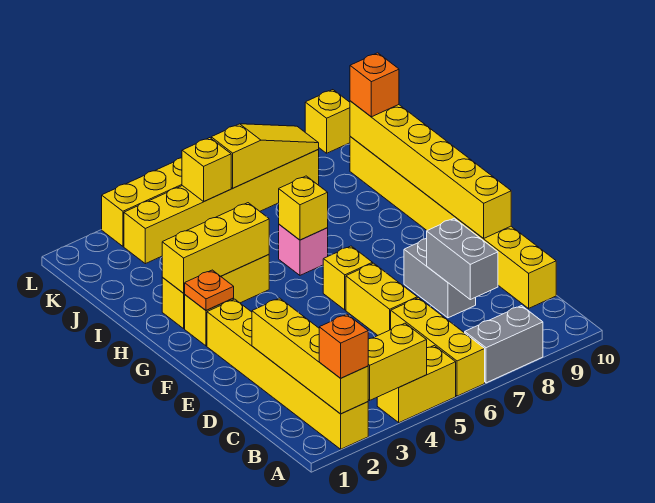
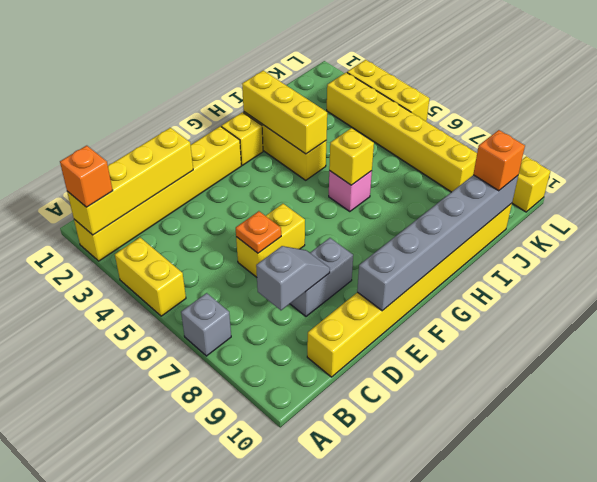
yellow 1x2 brick [368,323,427,400] -> none
yellow 1x3 brick [391,298,485,396] -> none
grey 1x2 brick [465,306,543,383] -> grey 1x1 brick [181,293,231,356]
grey 1x2 brick [427,218,498,300] -> grey 1x2 slope [256,246,330,310]
yellow 1x6 brick [350,101,511,239] -> grey 1x6 brick [357,175,518,311]
yellow 1x1 brick [323,246,373,310] -> none
orange 1x1 plate [185,270,234,310] -> orange 1x1 plate moved to [236,211,281,253]
yellow 1x1 brick [182,138,231,201] -> none
yellow 1x3 slope [211,124,319,188] -> none

